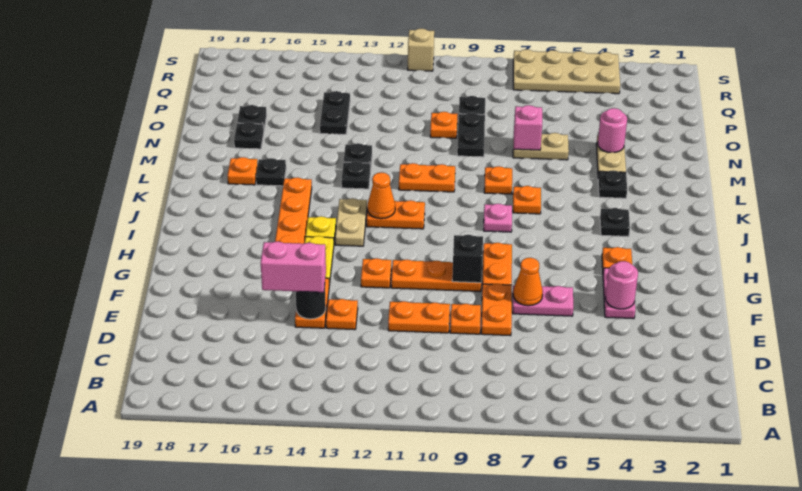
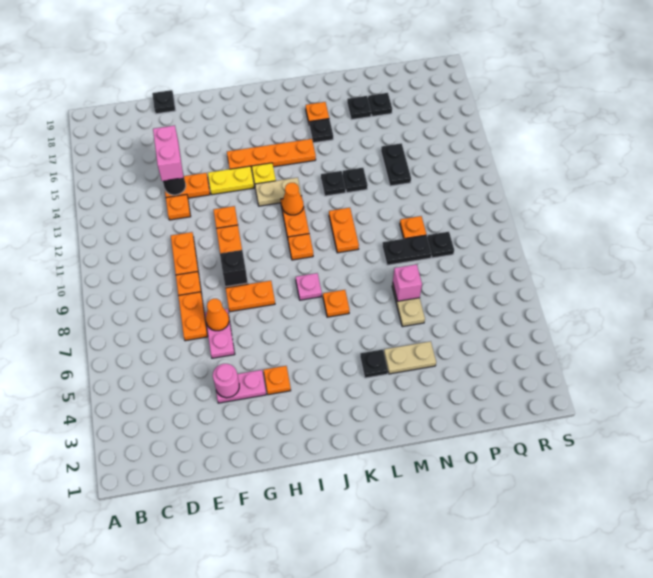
orange 1x2 plate [481,284,512,336] -> orange 1x2 plate turned to [178,292,208,341]
black 1x1 plate [600,208,630,237] -> black 1x1 plate moved to [152,90,176,114]
orange 1x1 plate [484,166,512,194] -> orange 1x1 plate moved to [288,234,313,260]
pink 1x1 round brick [598,108,627,153] -> none
black 1x2 plate [320,91,350,134] -> black 1x2 plate turned to [381,143,411,186]
tan 2x4 plate [513,49,620,94] -> none
tan 1x1 brick [408,29,434,71] -> none

